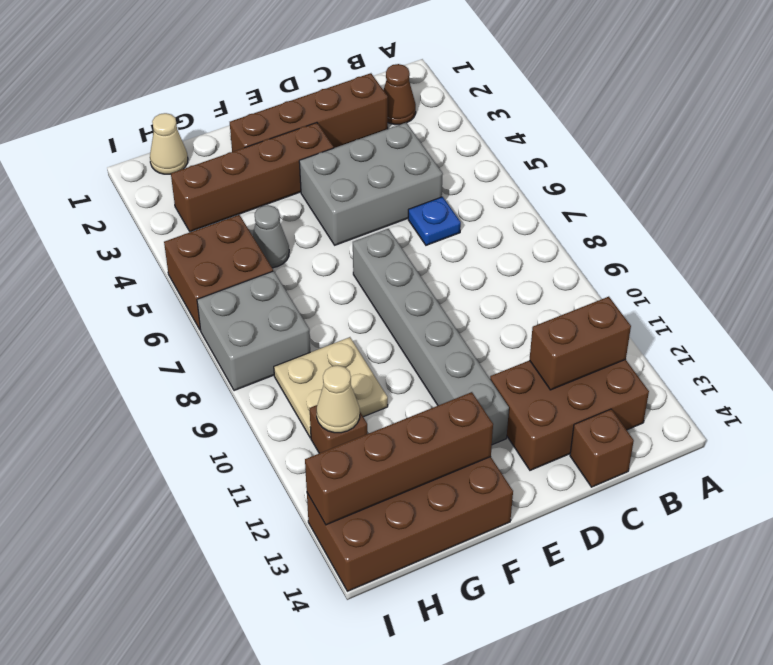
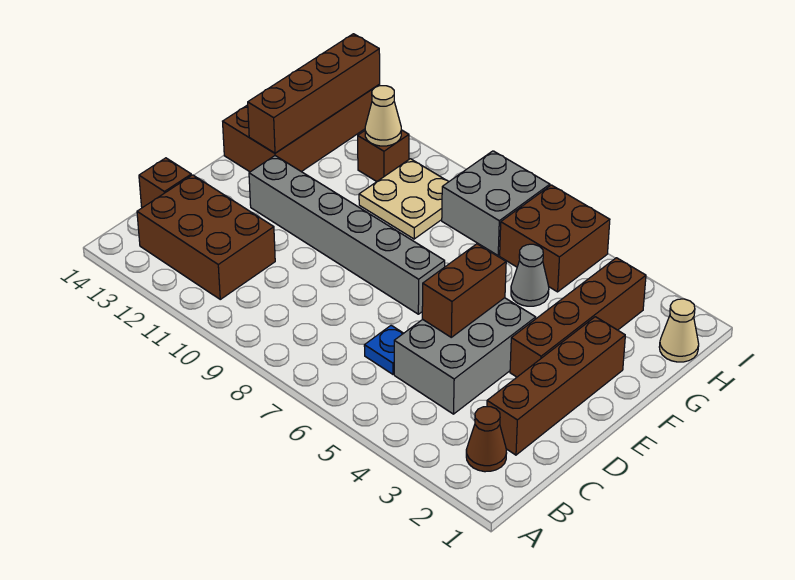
brown 2x3 brick [490,359,649,470] -> brown 2x3 brick turned to [137,175,275,299]
brown 1x2 brick [530,297,631,390] -> brown 1x2 brick moved to [422,244,506,337]

